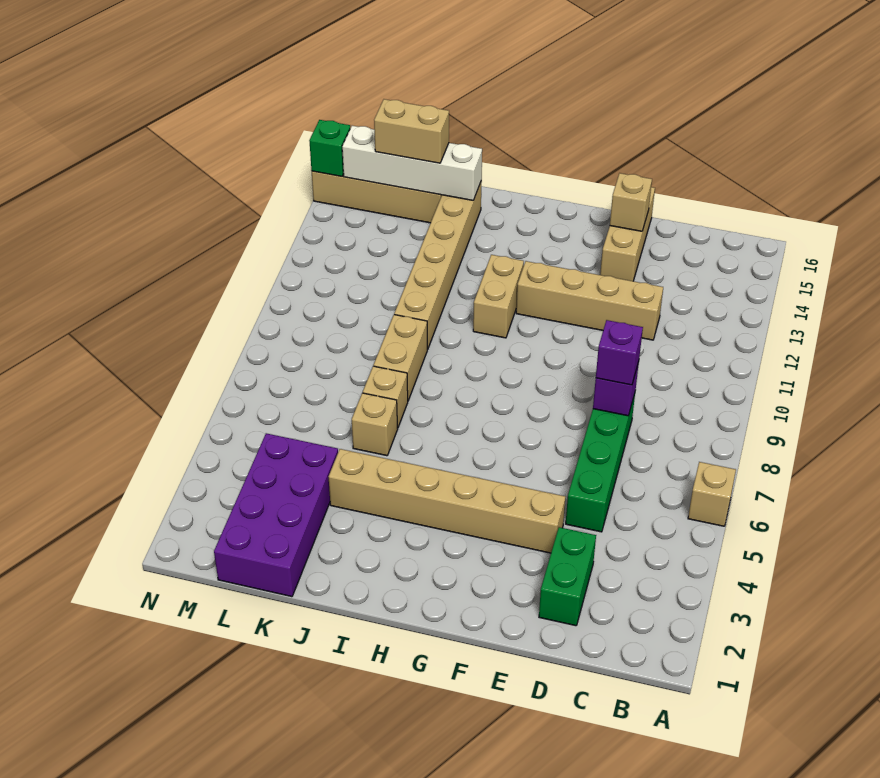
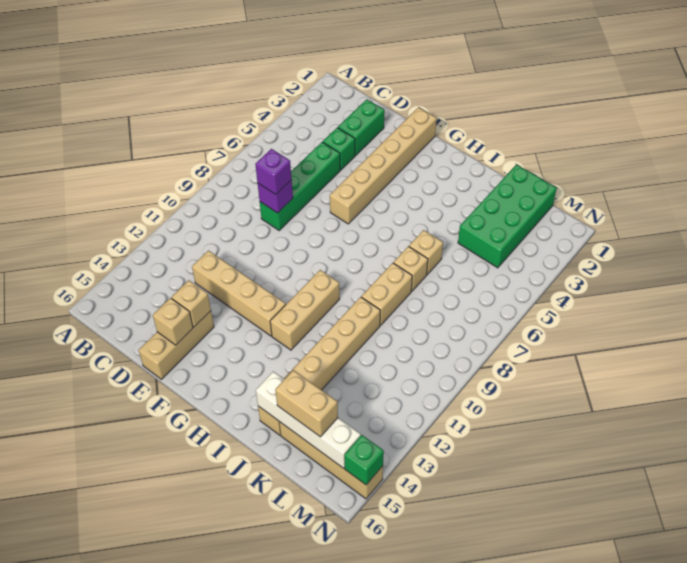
tan 1x1 brick [688,462,736,526] -> tan 1x1 brick moved to [171,280,211,327]
none -> green 1x1 brick [323,128,355,170]
tan 1x6 brick [329,449,565,553] -> tan 1x6 brick turned to [330,107,437,224]
tan 1x2 brick [473,255,524,338] -> tan 1x3 brick [270,270,340,350]
purple 2x4 brick [214,433,338,597] -> green 2x4 brick [458,165,557,268]

